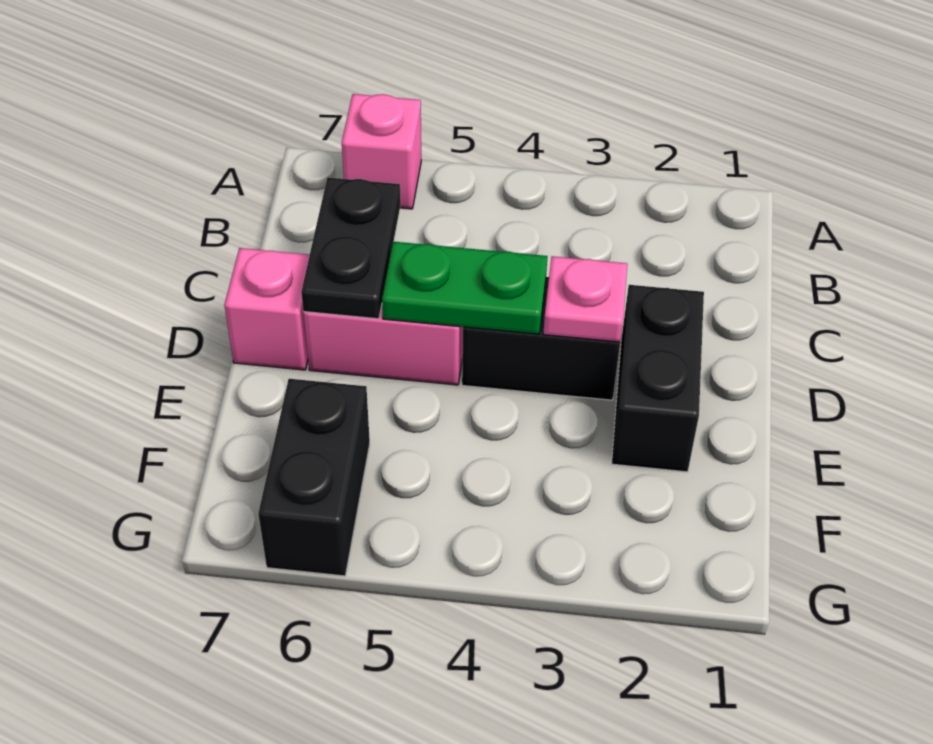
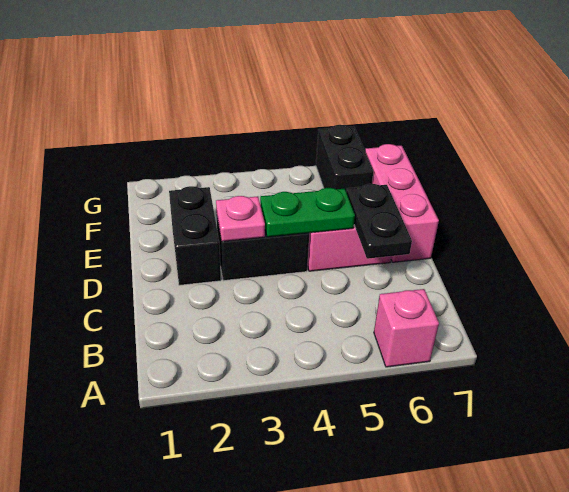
pink 1x1 brick [224,248,309,370] -> pink 1x3 brick [365,144,439,262]

